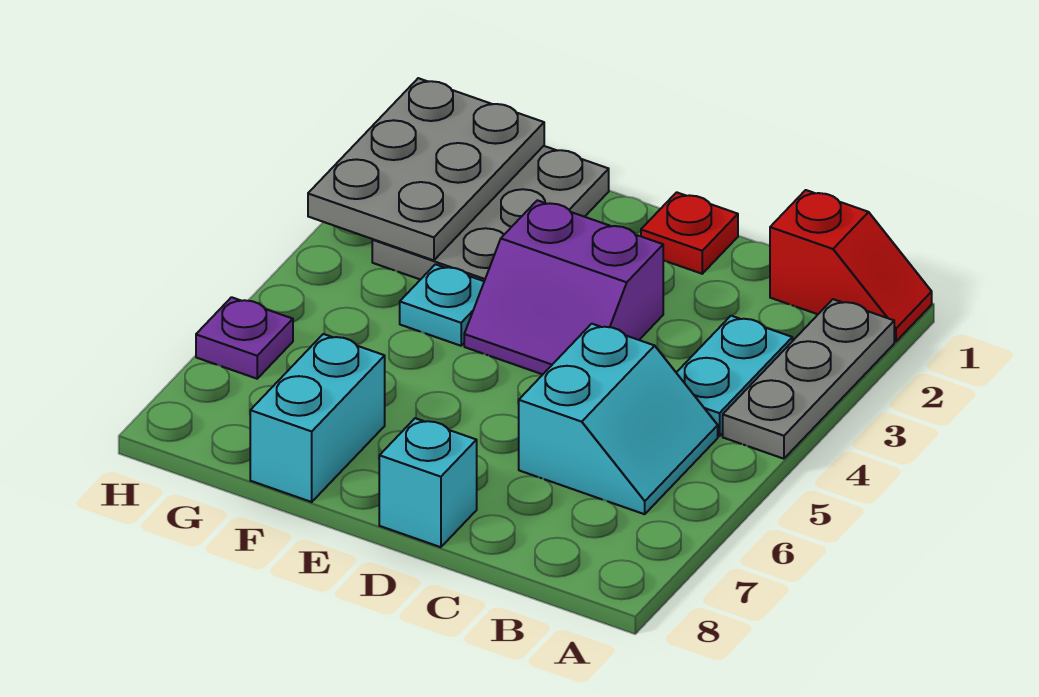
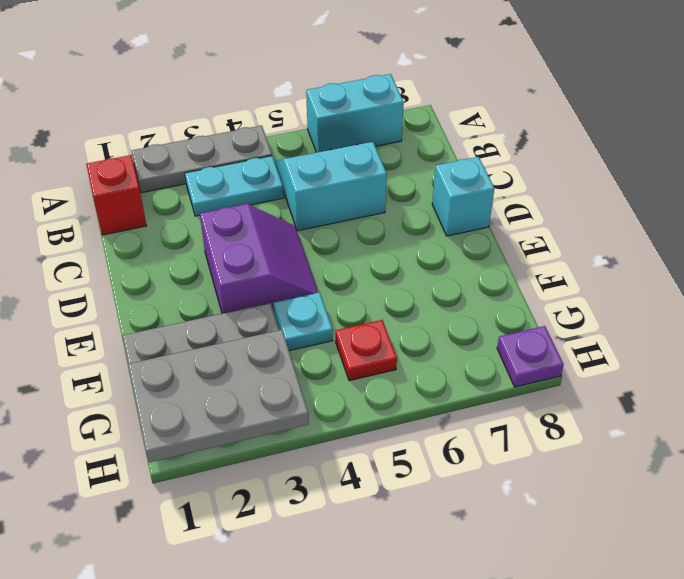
red 1x1 plate [641,192,738,274] -> red 1x1 plate moved to [336,320,397,381]
cyan 1x2 brick [250,334,385,502] -> cyan 1x2 brick moved to [306,74,404,152]
purple 1x1 plate [196,297,293,379] -> purple 1x1 plate moved to [497,326,564,387]

